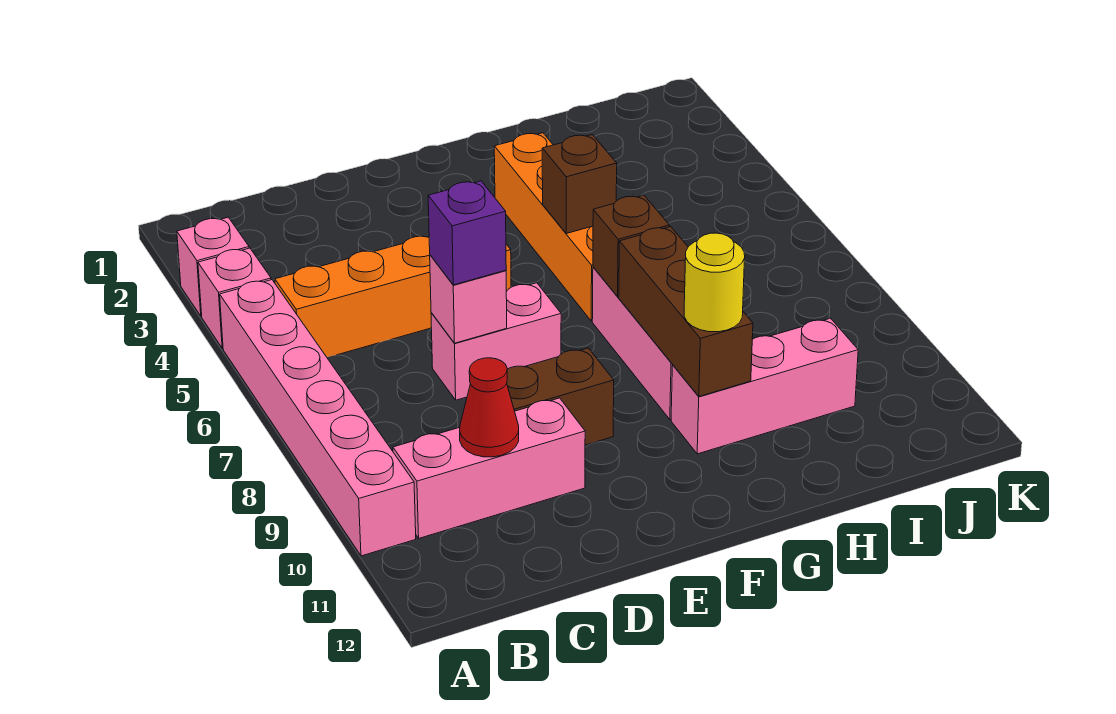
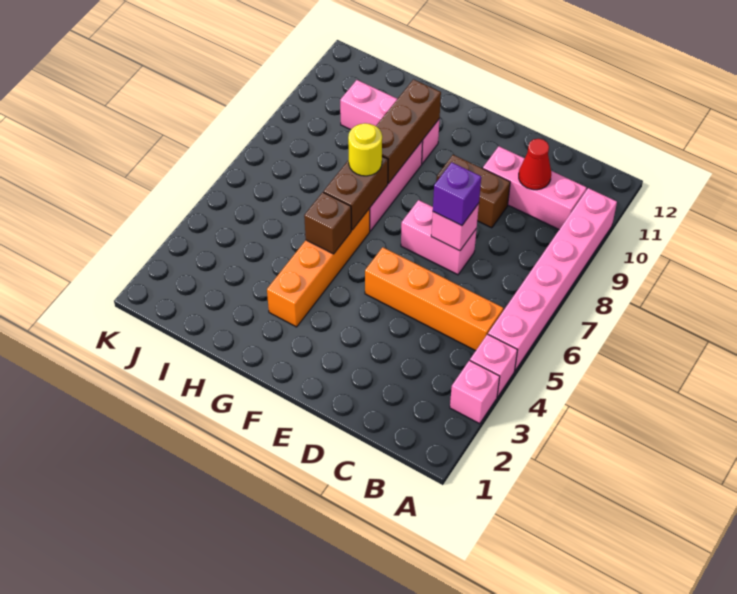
brown 1x1 brick [593,195,669,297] -> brown 1x2 brick [324,156,388,230]
yellow 1x1 round brick [684,233,745,332] -> yellow 1x1 round brick moved to [348,123,382,176]

